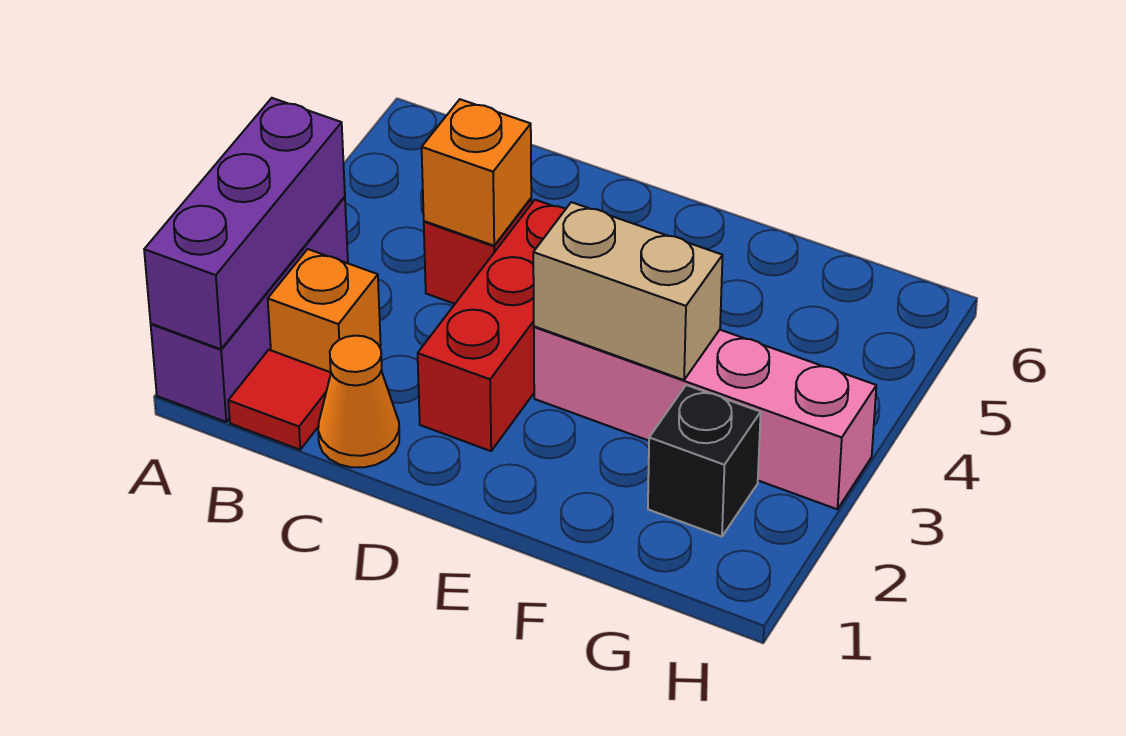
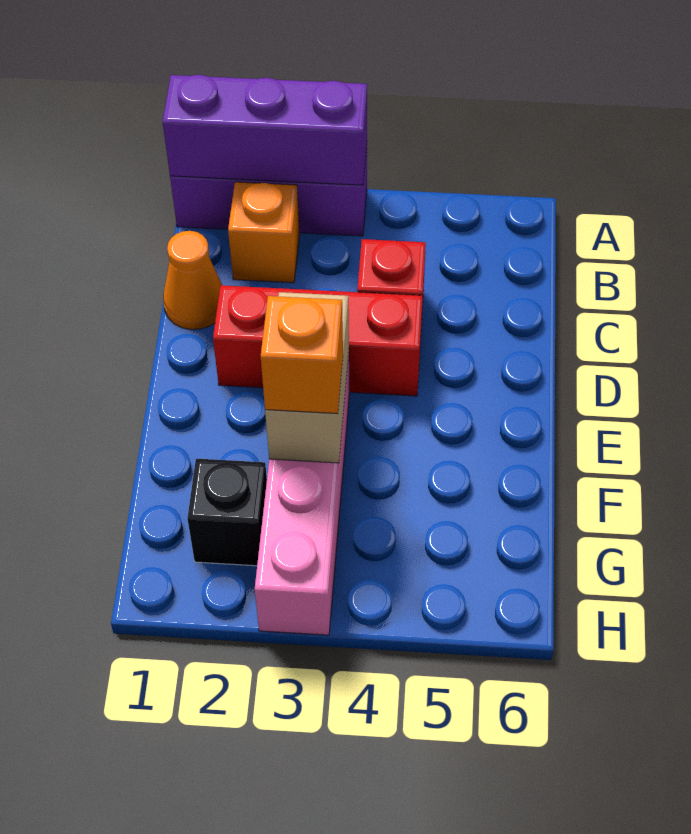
red 1x1 tile [228,350,331,450] -> none
orange 1x1 brick [422,99,531,246] -> orange 1x1 brick moved to [261,296,343,414]

